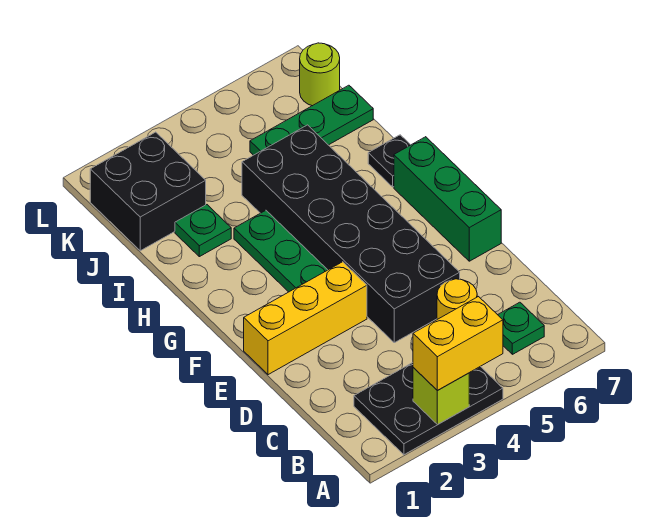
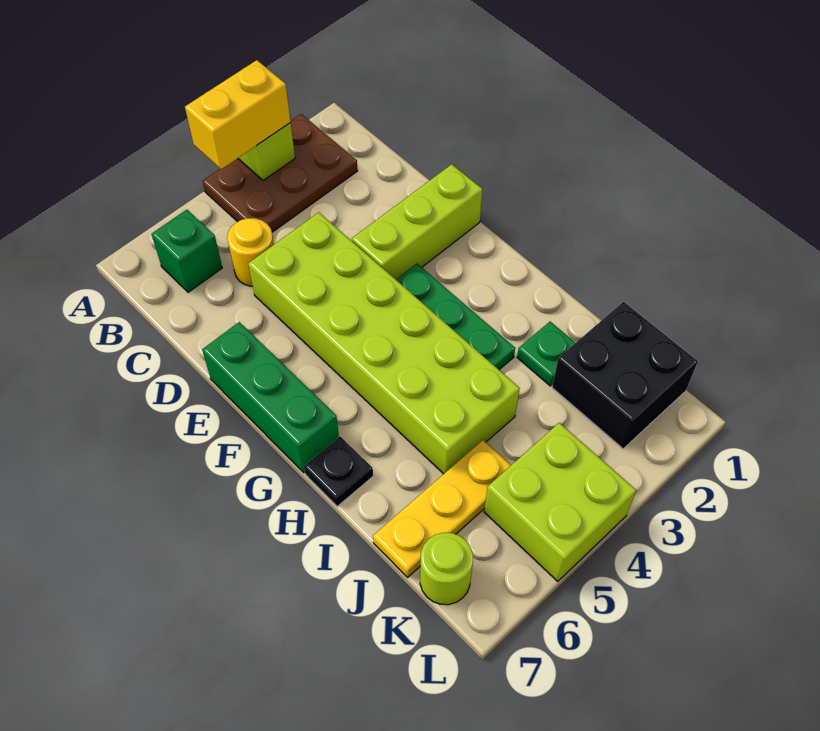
black 2x3 plate [354,363,503,455] -> brown 2x3 plate [202,114,357,232]
green 1x1 plate [498,302,544,354] -> green 1x1 brick [151,210,222,292]
black 2x6 brick [242,125,460,343] -> lime 2x6 brick [248,212,520,474]
yellow 1x3 brick [244,262,367,375] -> lime 1x3 brick [352,164,482,279]
green 1x3 plate [250,85,373,155] -> yellow 1x3 plate [373,440,511,577]
none -> lime 2x2 brick [484,423,636,581]

